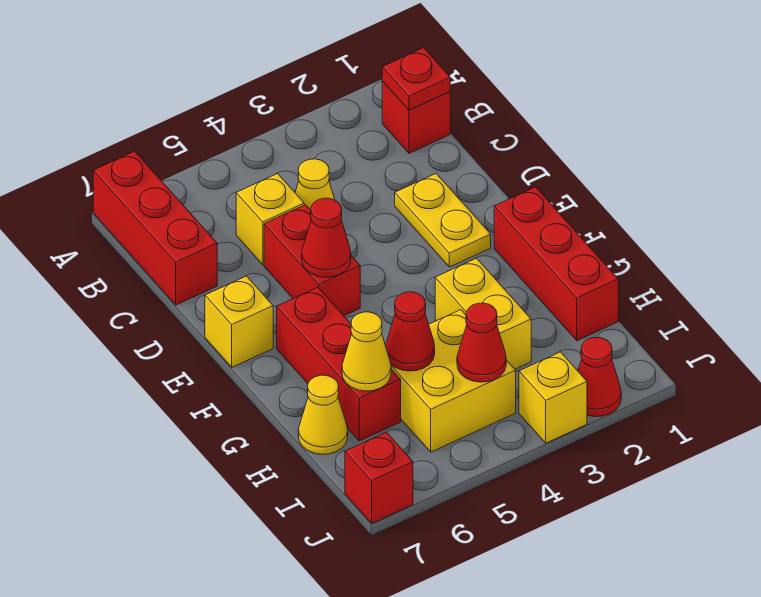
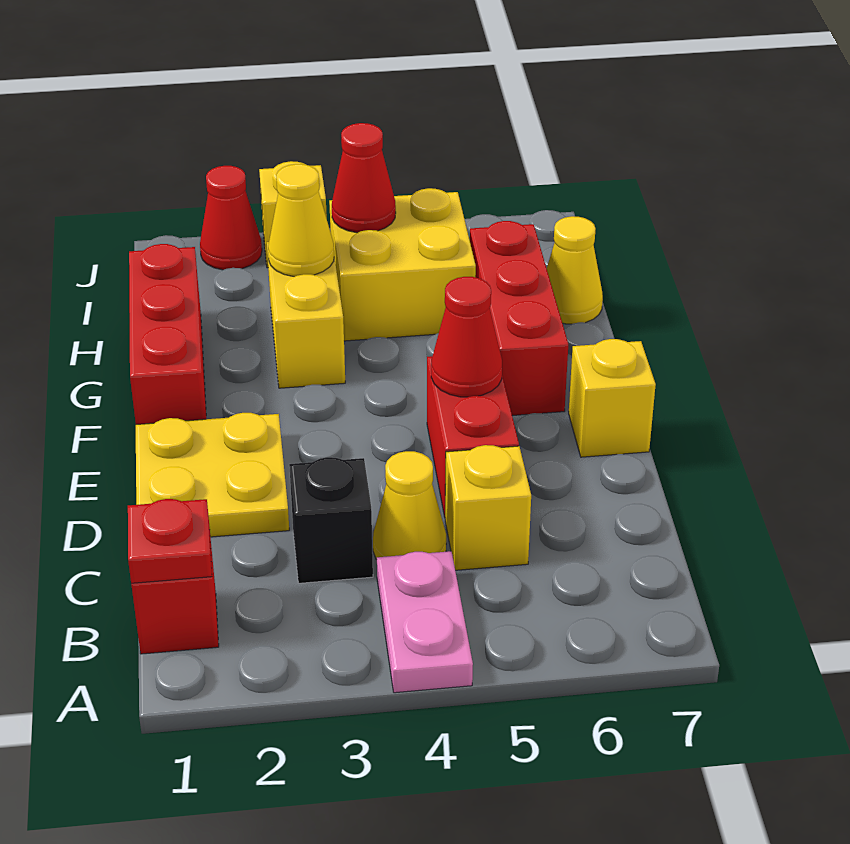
none -> pink 1x2 plate [377,551,473,693]
red 1x3 brick [93,151,217,305] -> none
none -> black 1x1 brick [289,457,373,583]
yellow 1x2 plate [395,174,491,267] -> yellow 2x2 plate [136,413,289,537]
red 1x1 cone [386,292,435,371] -> none
yellow 1x1 cone [342,312,391,391] -> yellow 1x1 cone moved to [268,164,334,277]
red 1x1 brick [345,432,413,523] -> none

